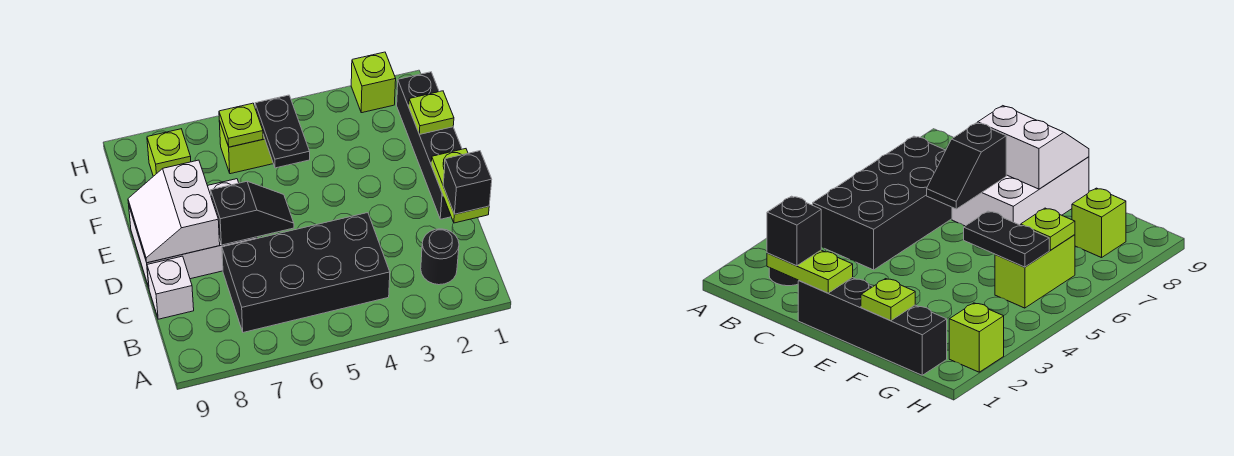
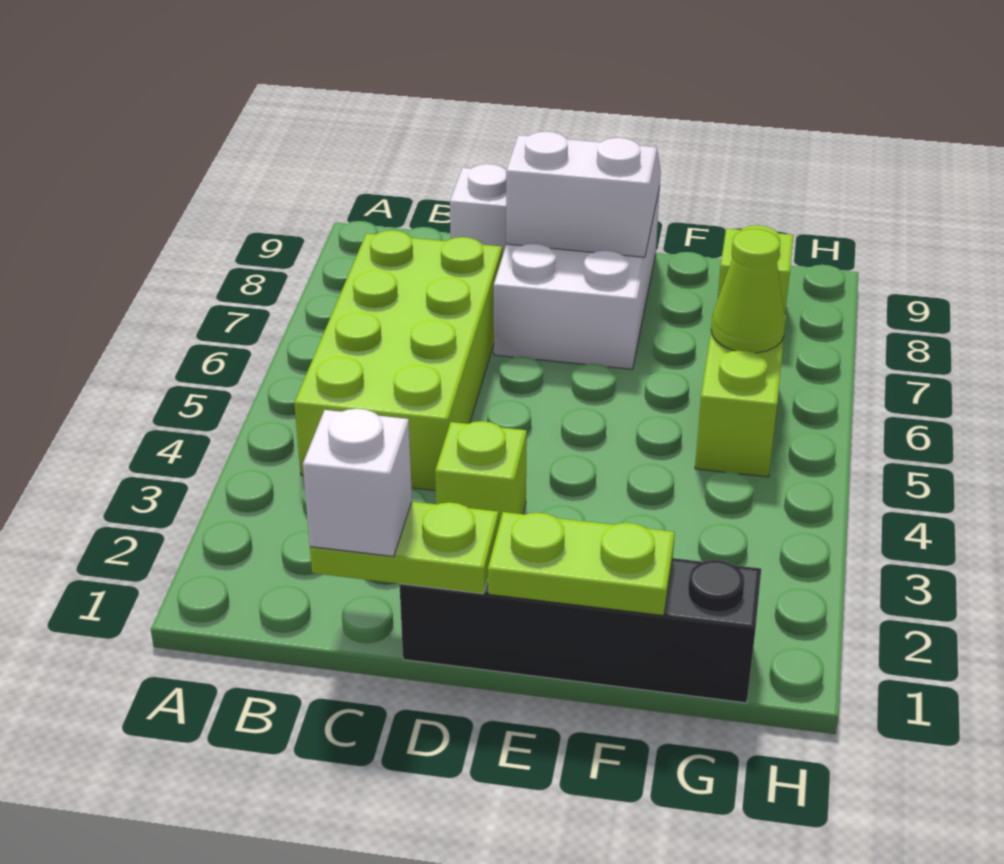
black 1x1 round brick [421,229,459,285] -> none
black 2x4 brick [222,213,390,332] -> lime 2x4 brick [294,230,502,491]
black 1x1 brick [443,151,492,214] -> white 1x1 brick [303,409,412,557]
black 1x2 slope [211,181,294,245] -> none
lime 1x1 plate [409,91,454,135] -> lime 1x2 plate [488,512,675,616]
black 1x2 plate [255,95,310,168] -> none
lime 1x1 plate [219,103,263,147] -> lime 1x1 cone [711,229,785,353]
lime 1x1 brick [351,52,396,113] -> lime 1x1 brick moved to [435,421,527,527]

